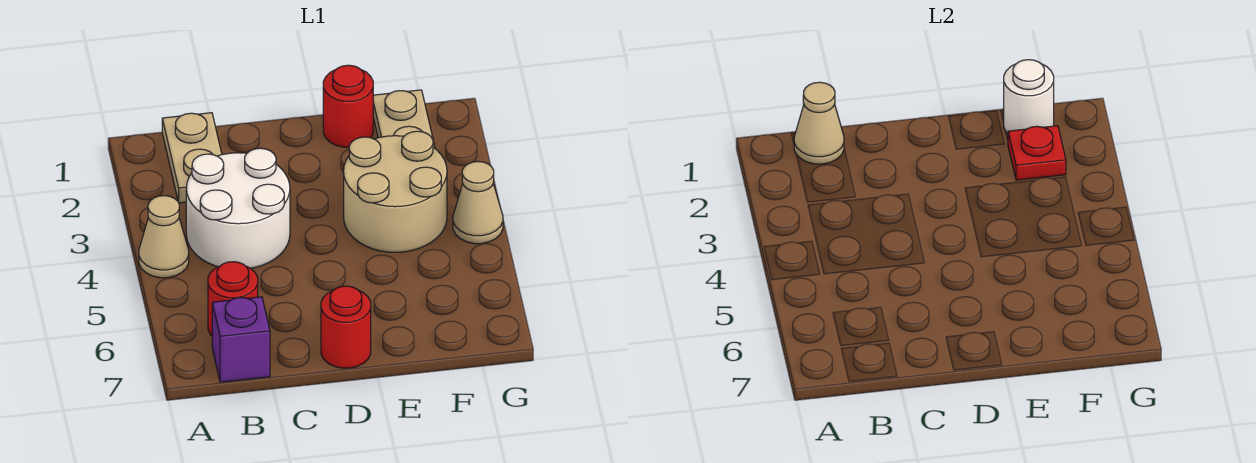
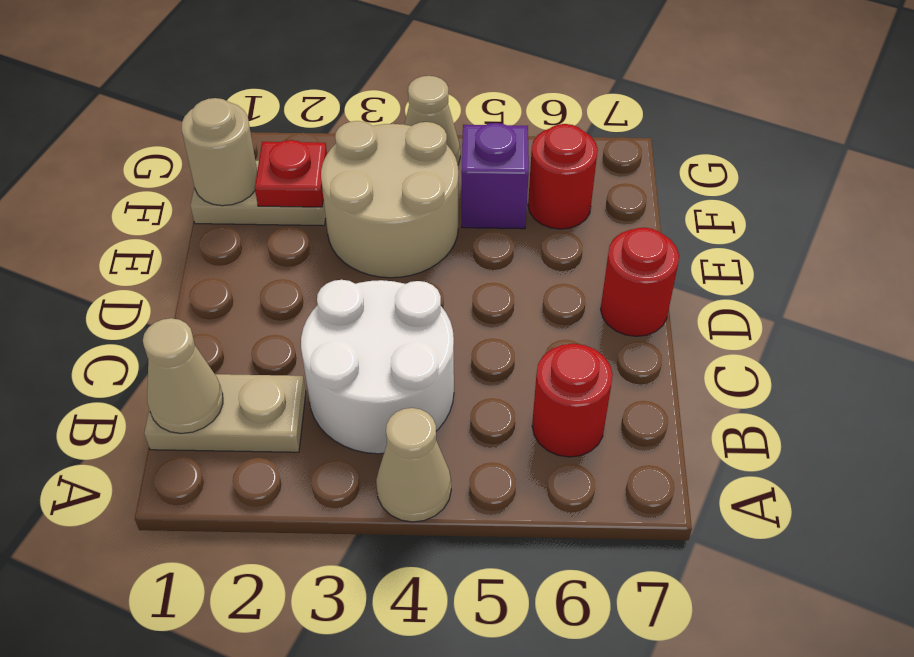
purple 1x1 brick [212,297,270,382] -> purple 1x1 brick moved to [462,123,529,229]
red 1x1 round brick [323,65,373,147] -> red 1x1 round brick moved to [528,124,598,229]
white 1x1 round brick [1004,60,1054,133] -> tan 1x1 round brick [182,98,257,206]

